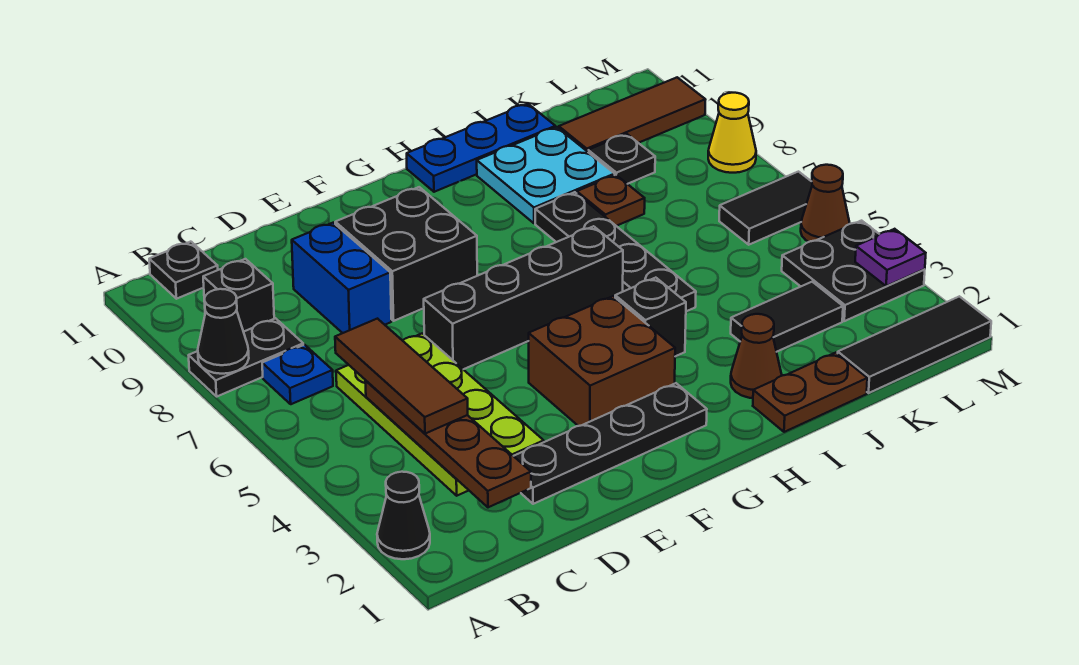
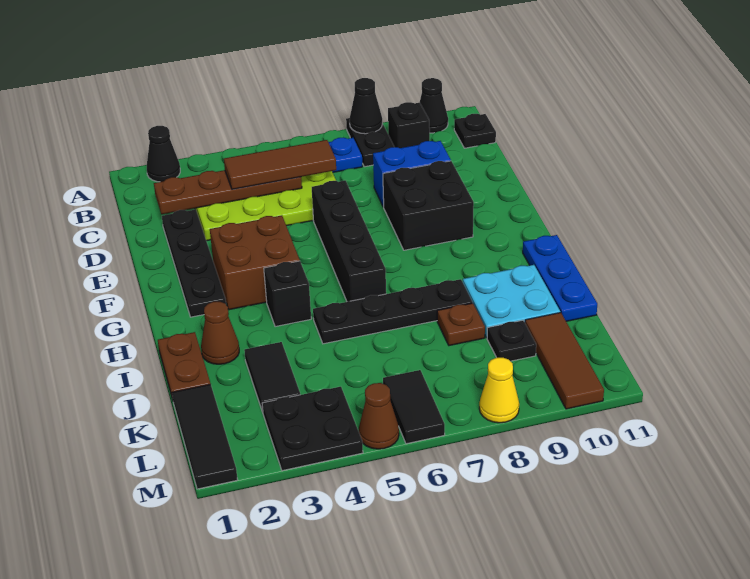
none -> black 1x1 cone [419,78,448,133]
purple 1x1 plate [855,229,926,286] -> none

